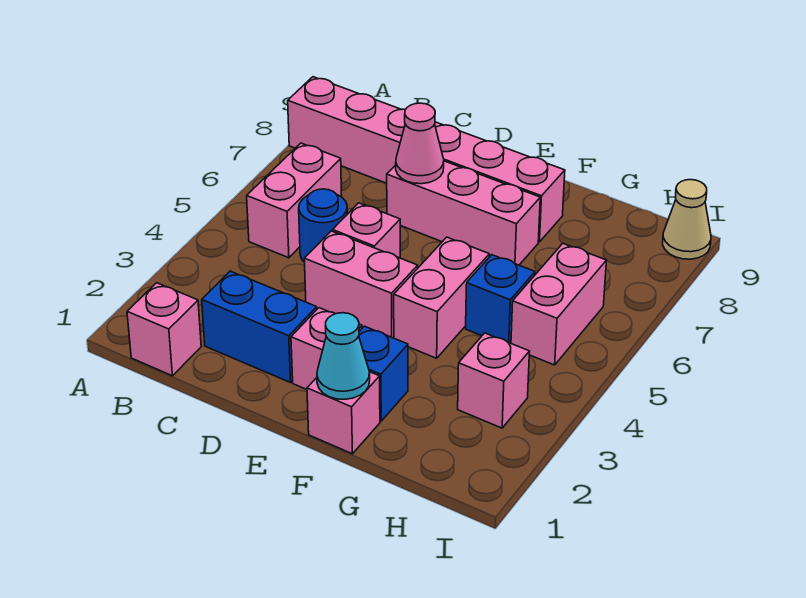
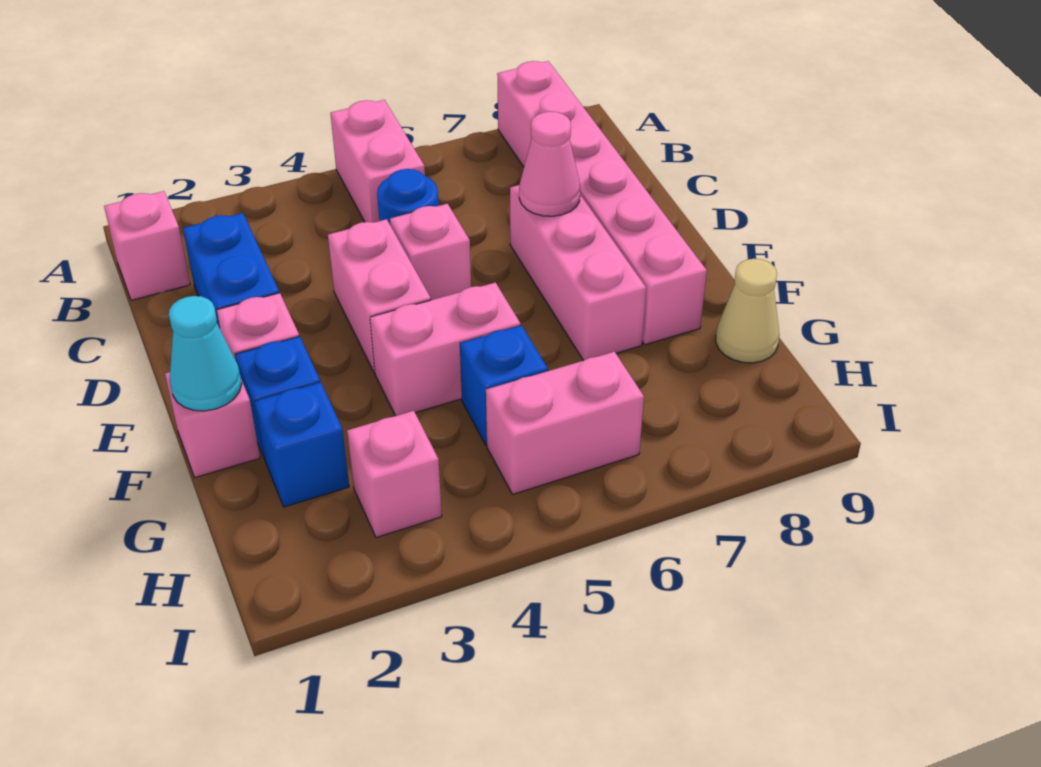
pink 1x2 brick [247,143,342,258] -> pink 1x2 brick turned to [330,100,425,222]
none -> blue 1x1 brick [255,382,349,507]
tan 1x1 cone [663,180,711,259] -> tan 1x1 cone moved to [716,259,779,363]

